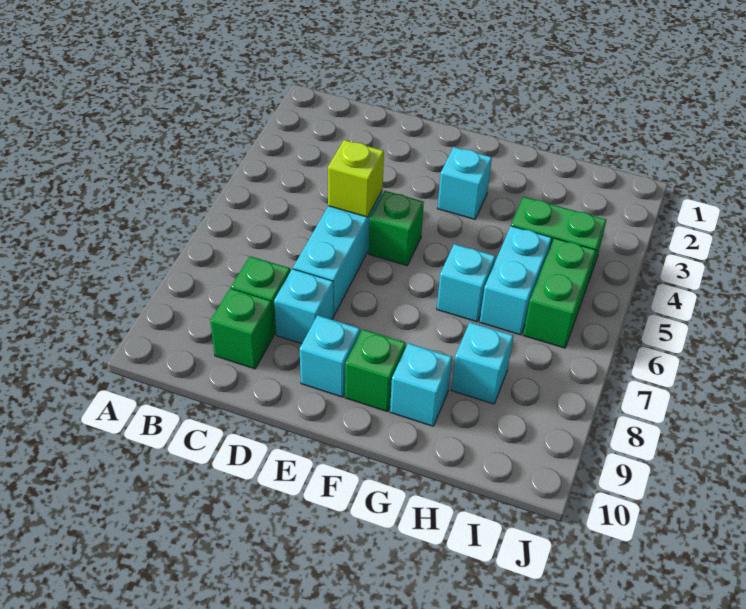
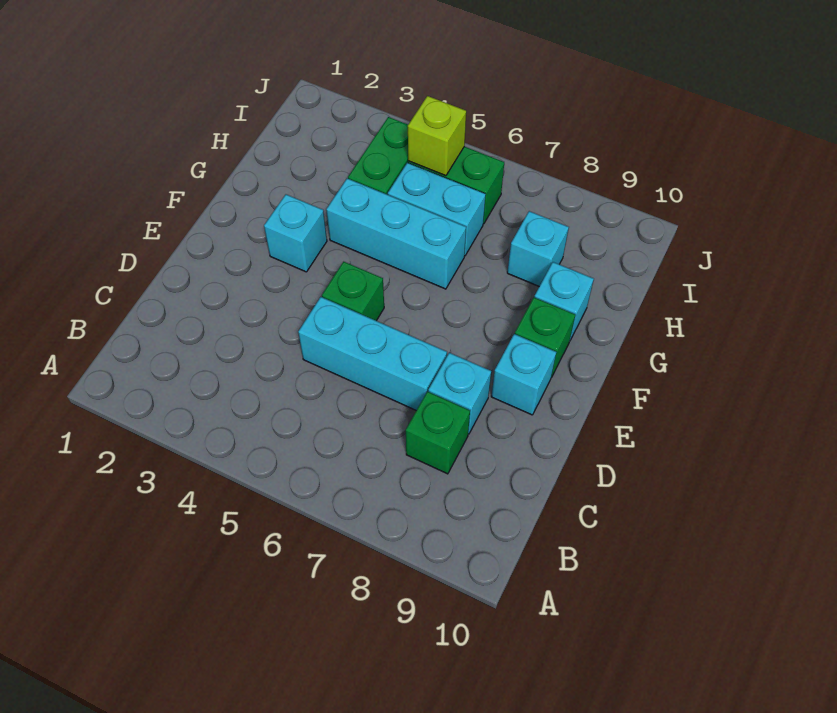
green 1x1 brick [210,288,273,369] -> none
lime 1x1 brick [328,140,384,217] -> lime 1x1 brick moved to [408,96,466,176]
cyan 1x1 brick [437,244,495,322] -> cyan 1x3 brick [326,178,466,289]

